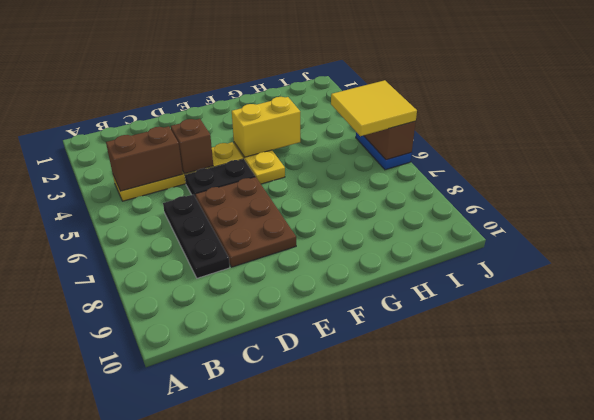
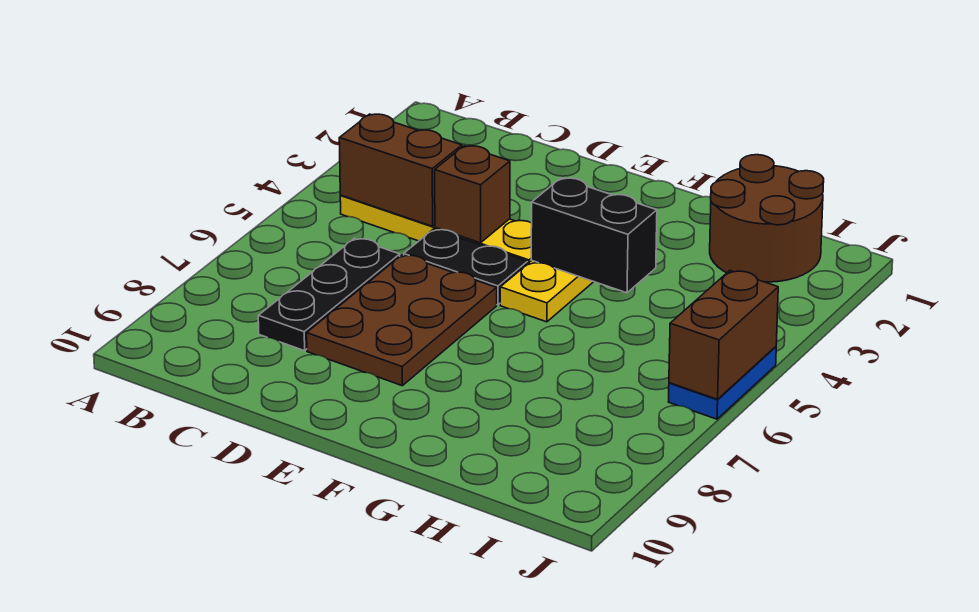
yellow 1x2 brick [232,97,300,157] -> black 1x2 brick [531,178,657,293]
none -> brown 2x2 round brick [710,155,824,282]
yellow 2x2 tile [331,80,417,136] -> none

